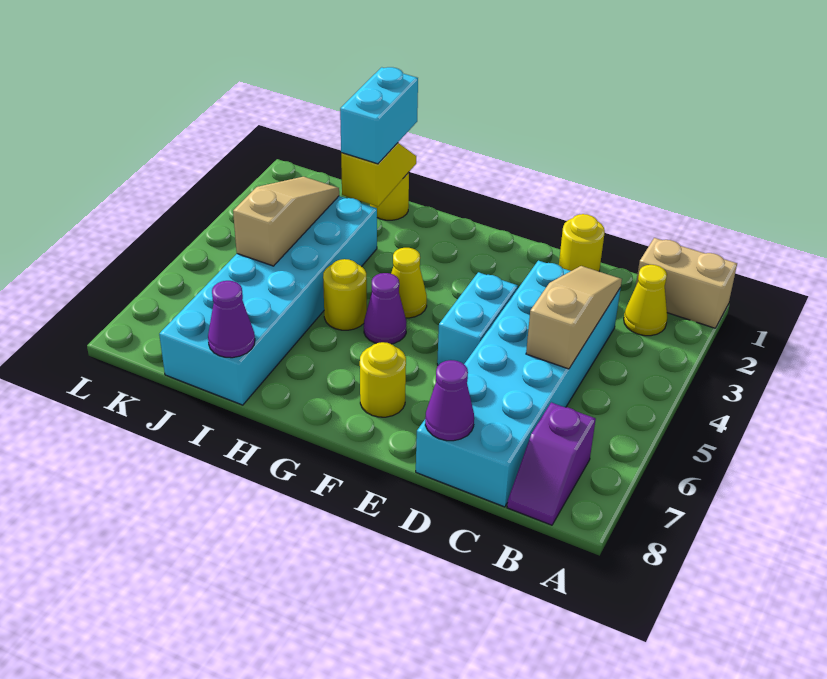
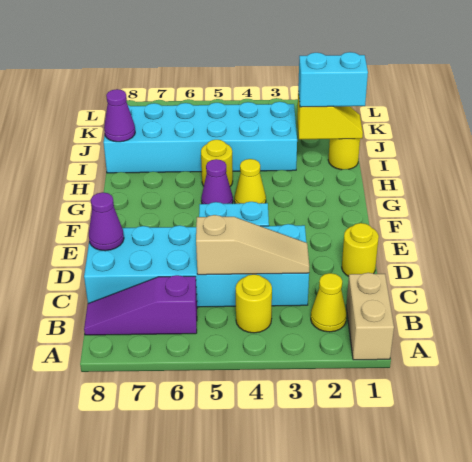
purple 1x2 slope [507,402,596,525] -> purple 1x3 slope [84,275,197,335]
yellow 1x1 round brick [360,342,406,417] -> yellow 1x1 round brick moved to [236,274,272,333]
tan 1x3 slope [233,177,339,266] -> none

